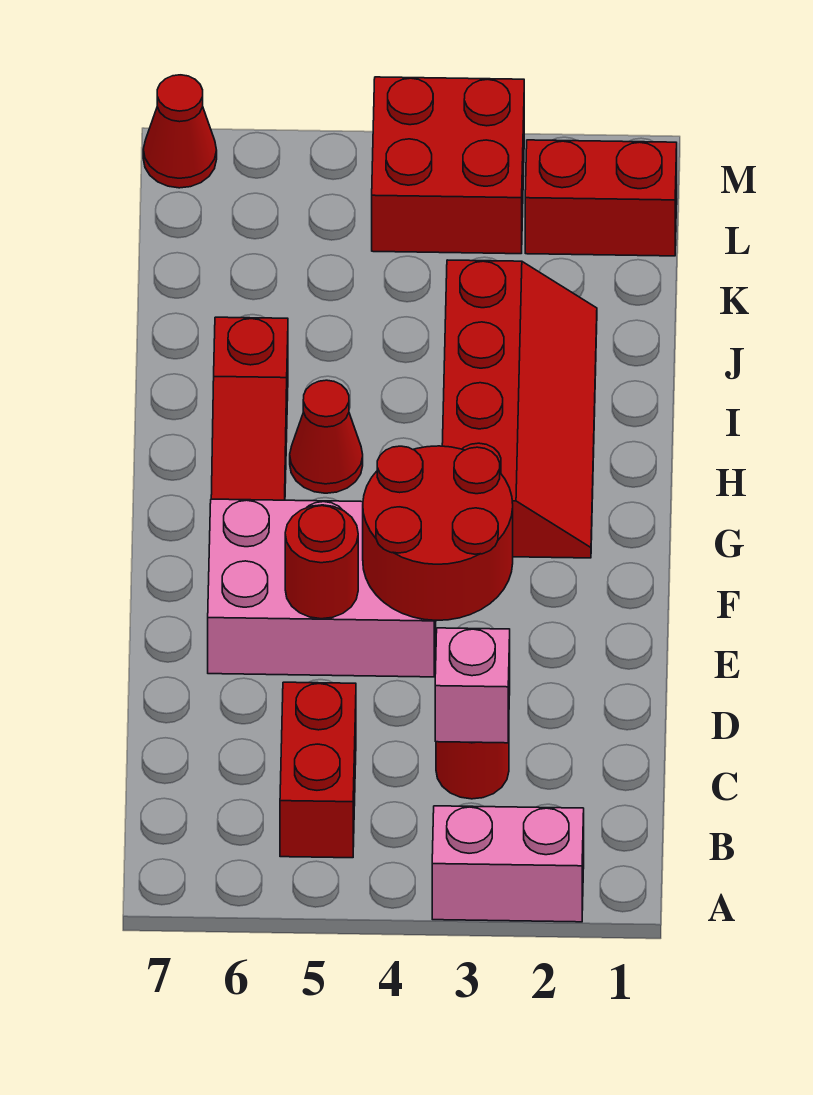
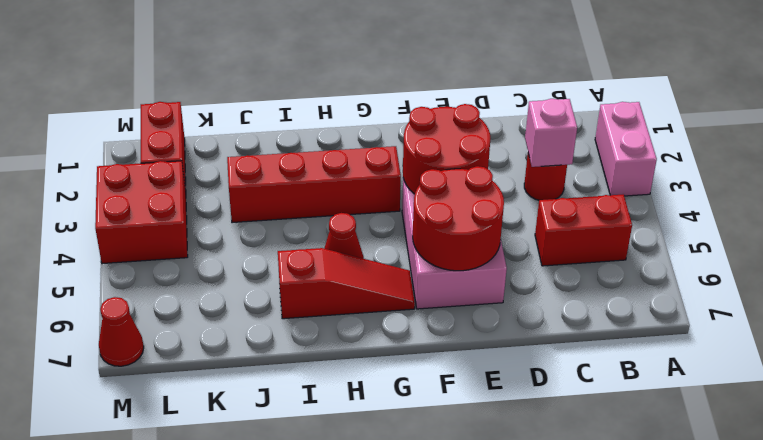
red 1x1 round brick [285,505,358,619] -> red 2x2 round brick [413,166,504,271]

